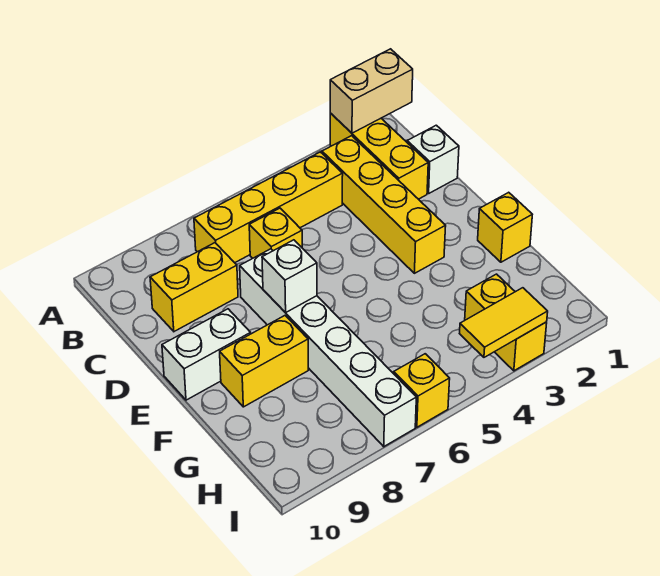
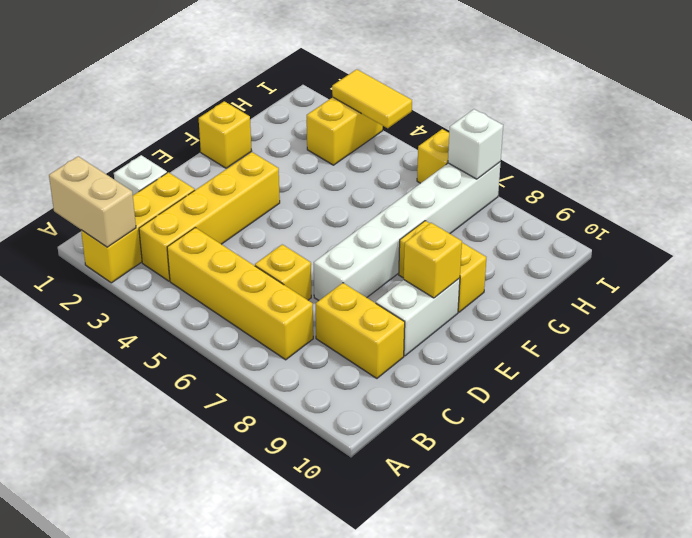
white 1x1 brick [262,240,317,313] -> white 1x1 brick moved to [448,109,503,179]
white 1x2 brick [162,309,251,400] -> white 1x2 brick turned to [376,278,460,356]
none -> yellow 1x1 brick [404,223,462,298]

